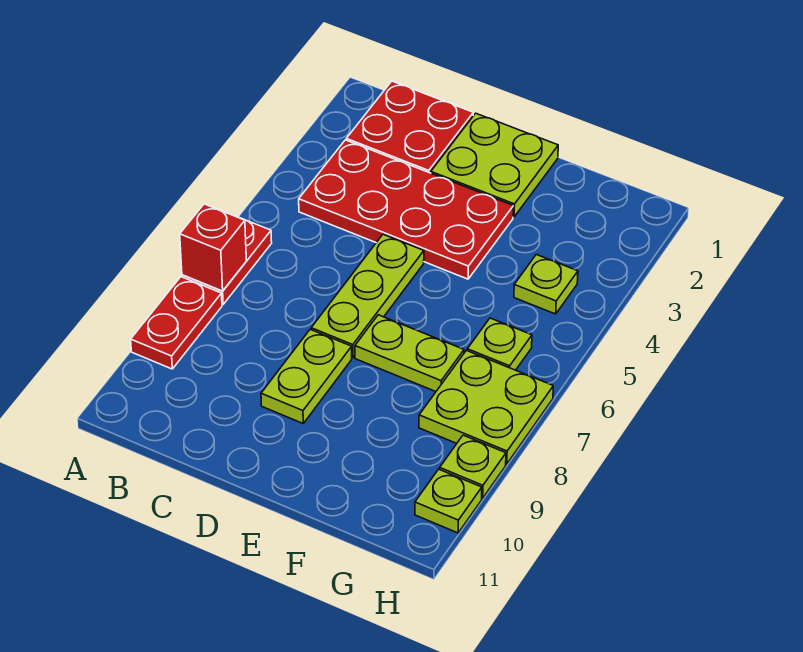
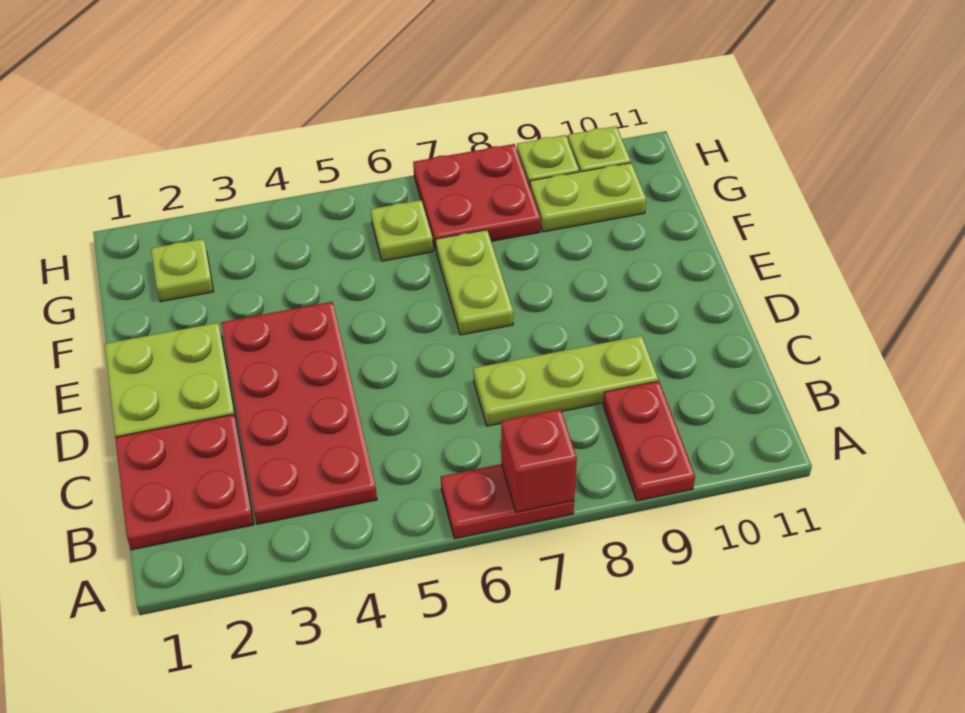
red 1x2 plate [131,277,222,369] -> red 1x2 plate turned to [603,381,695,501]
lime 1x3 plate [311,234,424,358] -> lime 1x3 plate moved to [473,336,658,426]
lime 1x2 plate [261,329,352,423] -> lime 1x2 plate moved to [530,163,646,232]
lime 1x1 plate [514,255,578,314] -> lime 1x1 plate moved to [151,239,214,302]
lime 2x2 plate [419,350,553,464] -> red 2x2 plate [413,144,540,250]

